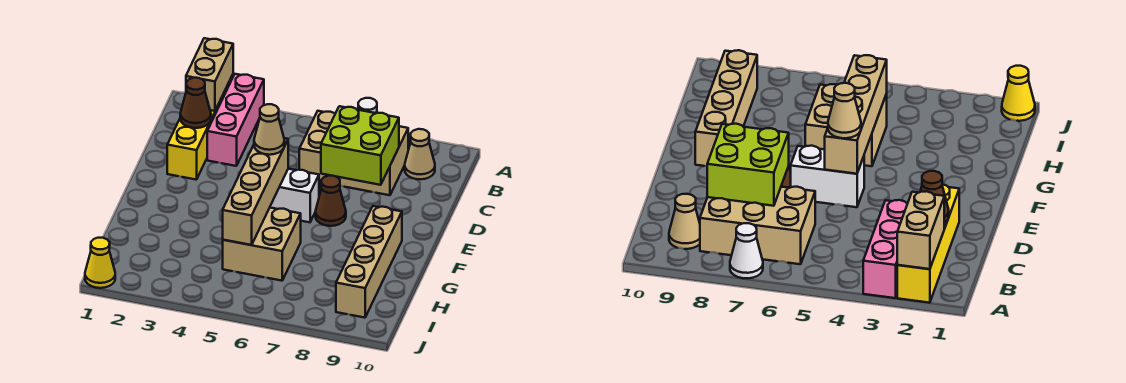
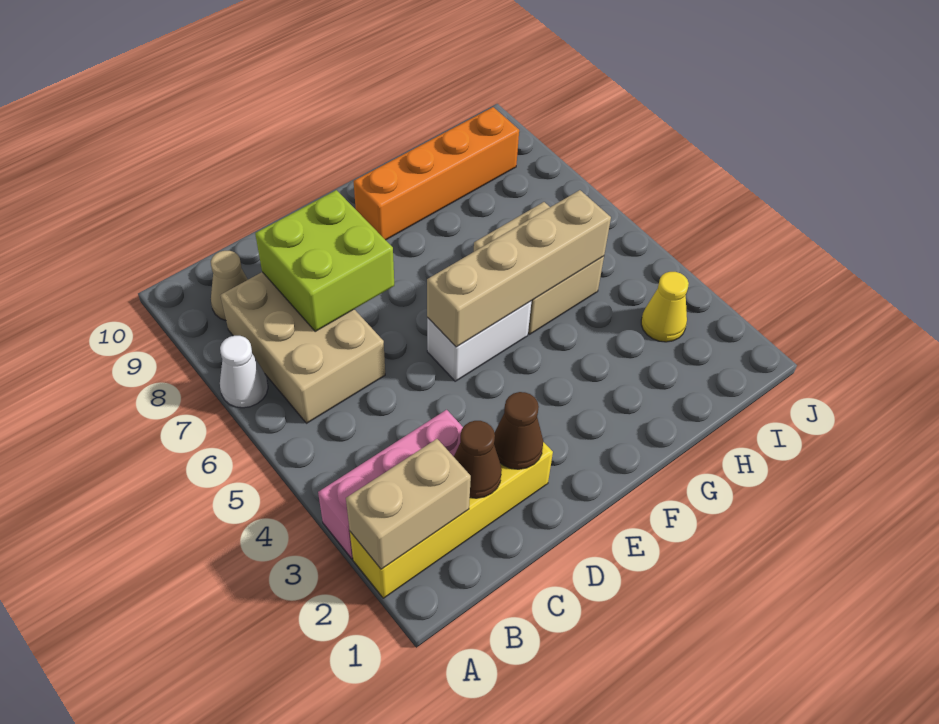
white 1x2 brick [270,169,319,222] -> white 1x2 brick turned to [427,301,531,381]
tan 1x1 cone [254,104,285,155] -> none
brown 1x1 cone [315,176,346,226] -> brown 1x1 cone moved to [494,392,543,469]
tan 1x4 brick [336,206,402,318] -> orange 1x4 brick [354,107,519,240]
yellow 1x1 cone [85,238,115,288] -> yellow 1x1 cone moved to [641,272,689,342]

